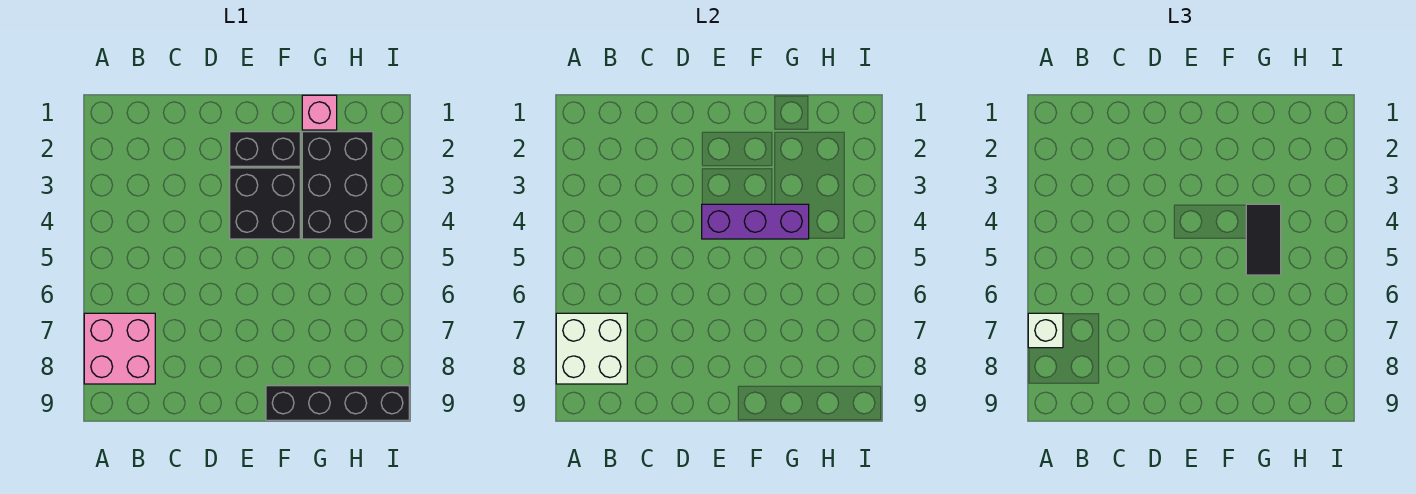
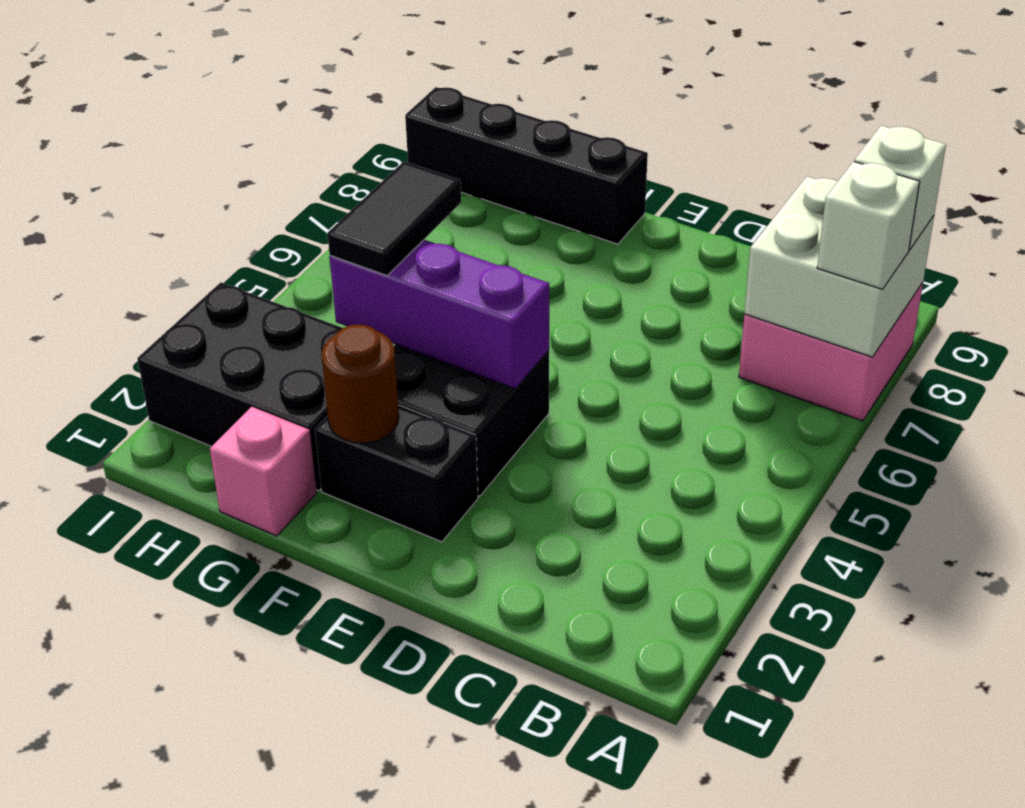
none -> white 1x1 brick [854,125,946,250]
none -> brown 1x1 round brick [322,325,399,443]
black 2x3 brick [302,132,373,239] -> black 2x3 brick turned to [137,282,343,491]

